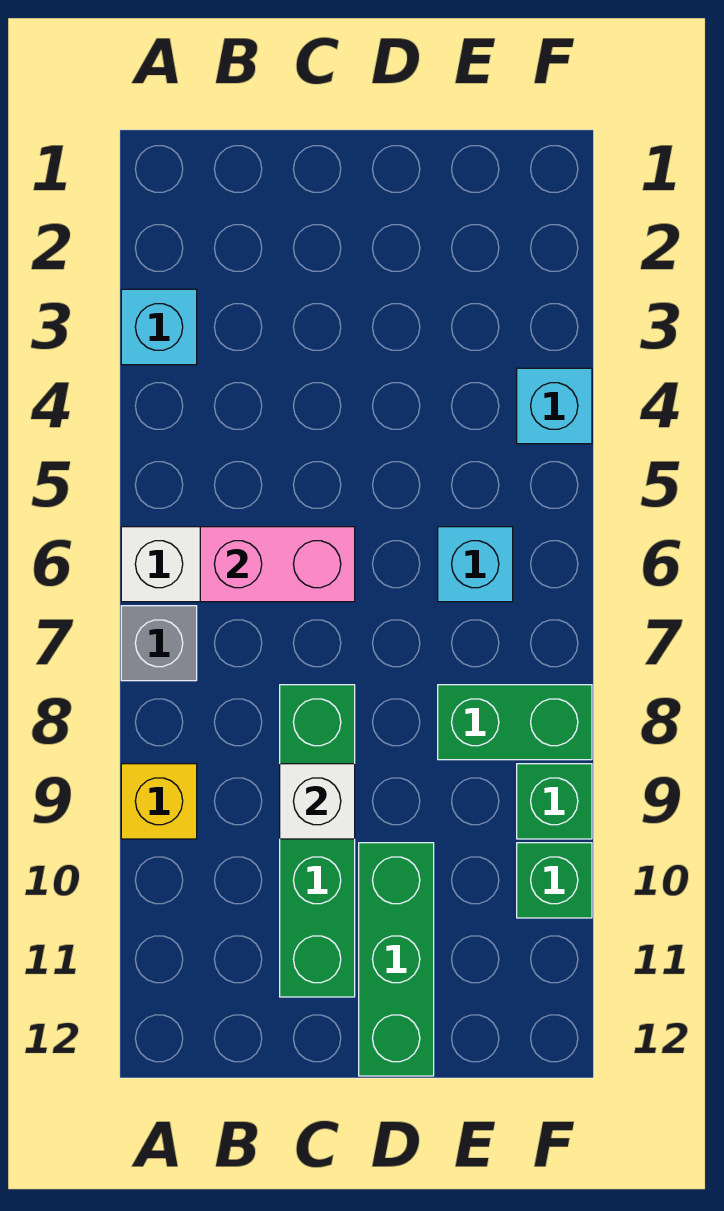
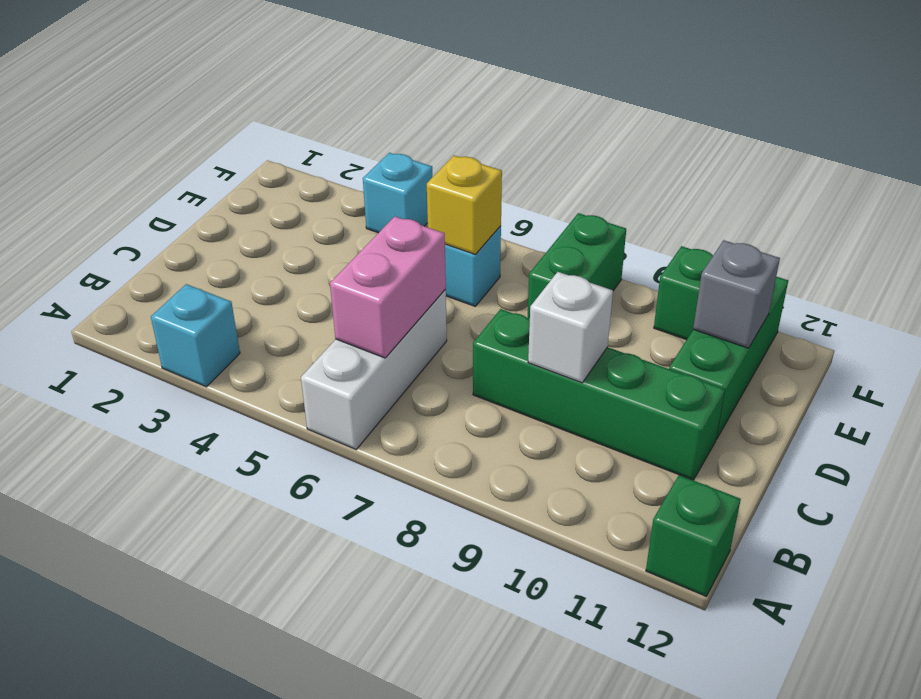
grey 1x1 brick [121,606,197,681] -> grey 1x1 brick moved to [693,240,780,348]
yellow 1x1 brick [121,764,197,839] -> yellow 1x1 brick moved to [427,156,502,255]
green 1x3 brick [359,843,434,1076] -> green 1x3 brick turned to [669,277,788,439]
green 1x1 brick [517,764,592,839] -> green 1x1 brick moved to [646,475,741,596]

